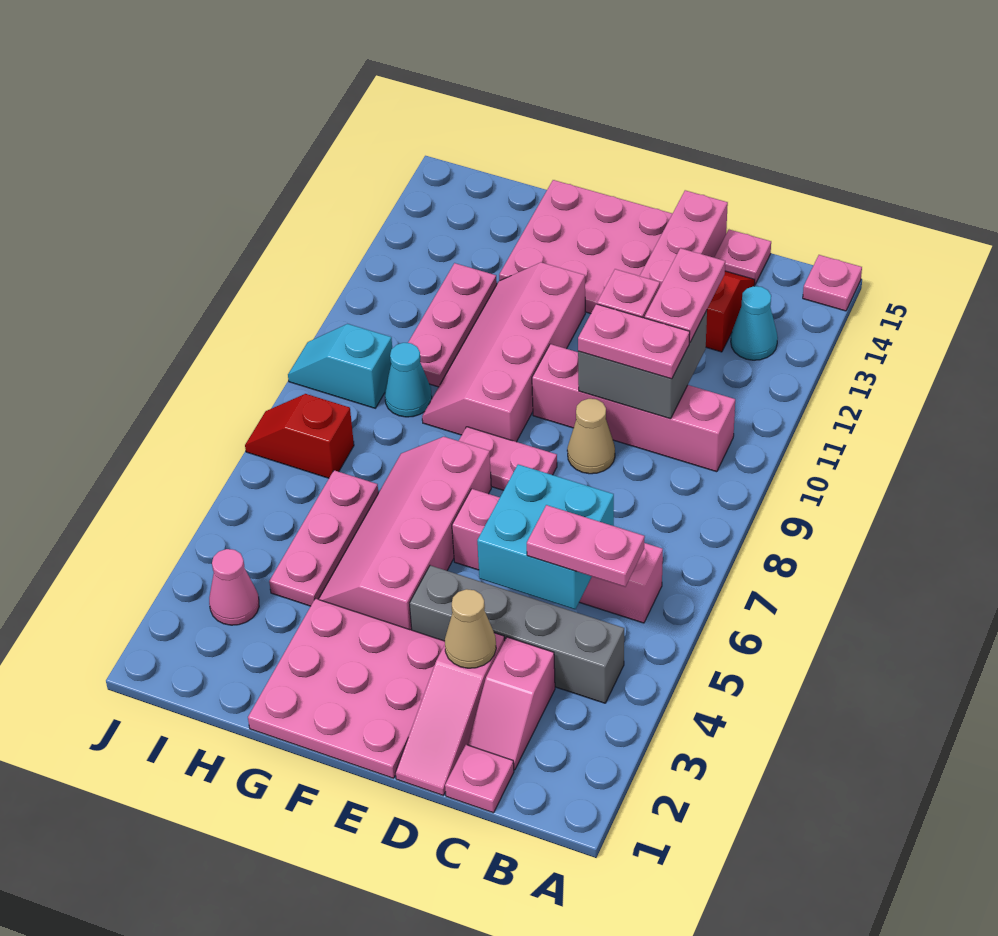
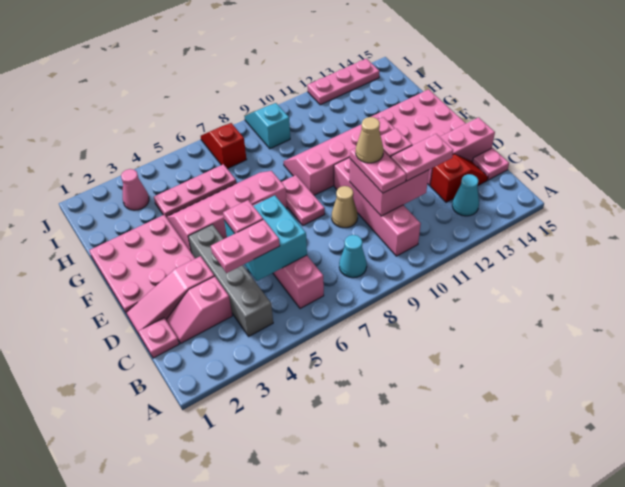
pink 1x1 plate [803,255,862,311] -> pink 1x1 plate moved to [223,200,263,233]
pink 1x2 plate [527,505,645,587] -> pink 1x2 plate turned to [211,219,280,273]
grey 2x2 brick [578,310,707,419] -> pink 2x2 brick [350,159,429,216]
tan 1x1 cone [445,589,496,668] -> tan 1x1 cone moved to [356,117,384,163]
cyan 1x1 cone [385,343,432,417] -> cyan 1x1 cone moved to [339,235,367,278]
pink 1x3 plate [408,263,497,387] -> pink 1x3 plate moved to [307,59,379,105]

